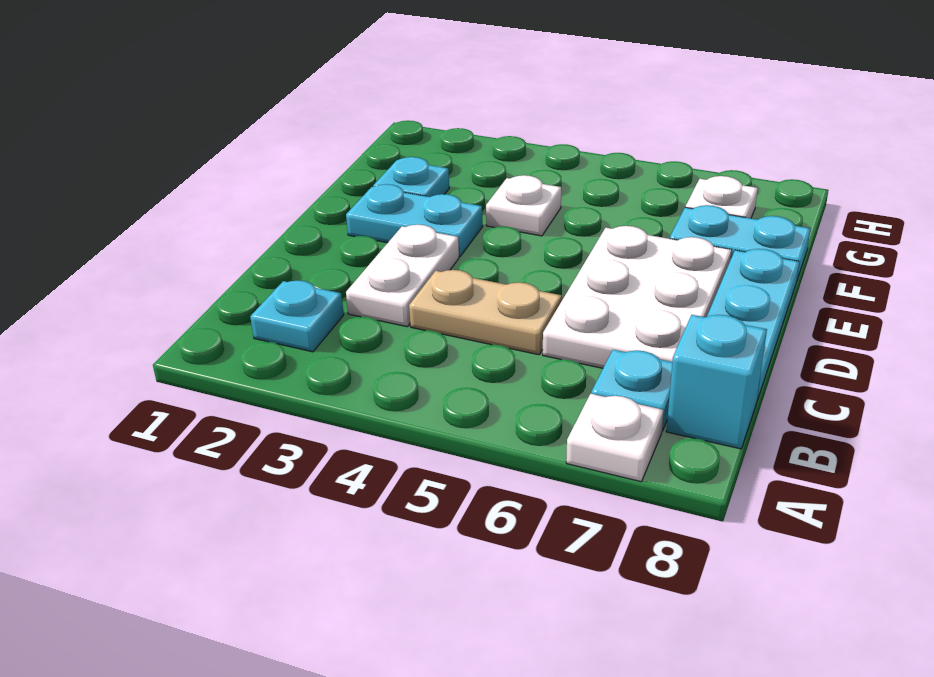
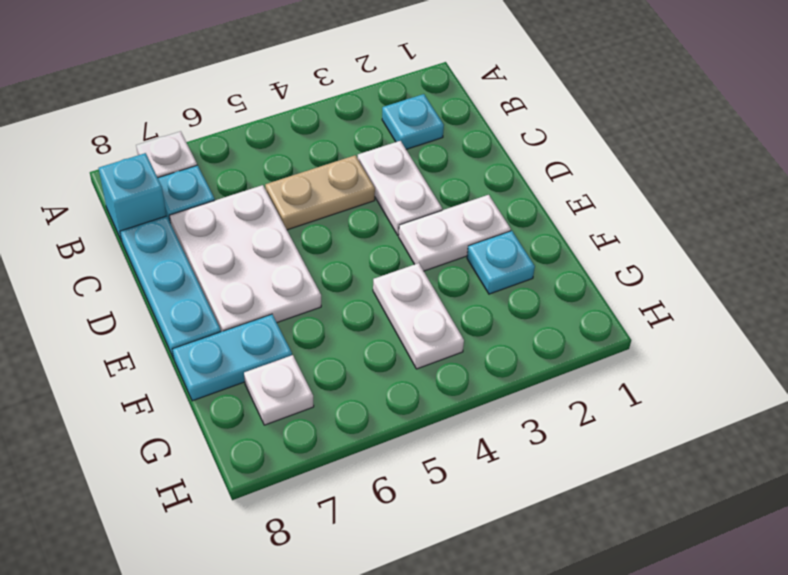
cyan 1x2 plate [346,184,483,256] -> white 1x2 plate [399,195,511,271]
white 1x1 plate [486,175,561,236] -> white 1x2 plate [373,263,464,369]

